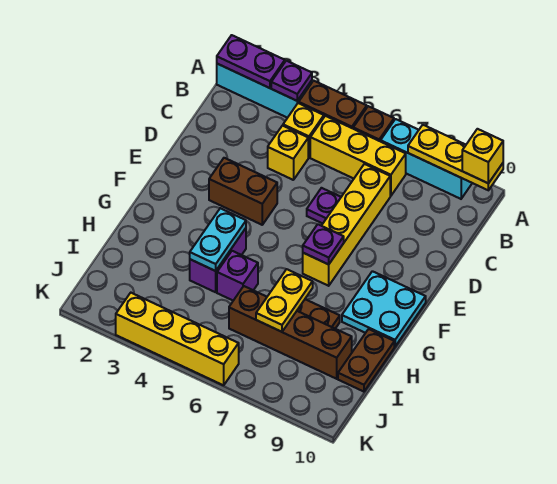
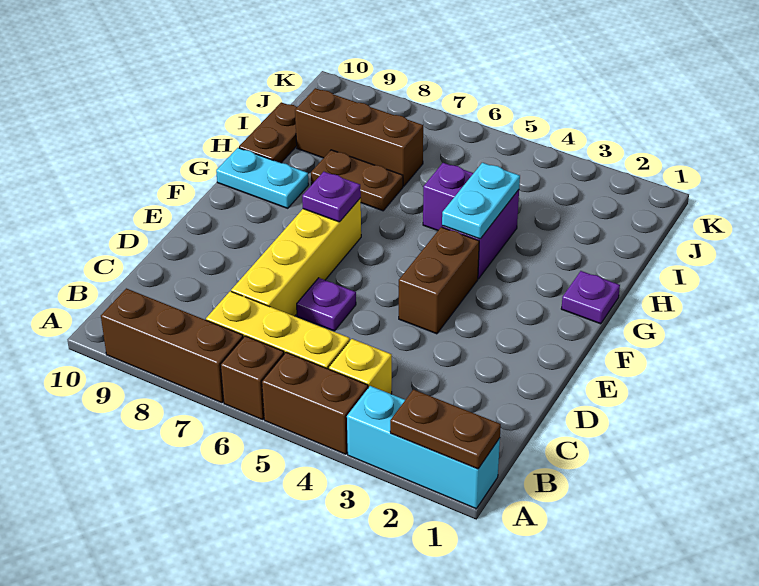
purple 1x2 plate [217,35,285,88] -> brown 1x2 plate [390,390,501,469]
purple 1x1 plate [271,61,312,101] -> purple 1x1 plate moved to [561,271,620,324]
cyan 1x3 brick [381,119,472,199] -> brown 1x3 brick [101,288,243,403]
yellow 1x3 plate [408,125,503,190] -> none
yellow 1x1 brick [462,129,503,183] -> none
yellow 1x1 brick [268,126,308,180] -> none
brown 1x2 brick [209,158,277,225] -> brown 1x2 brick turned to [399,227,479,334]
cyan 2x2 plate [342,271,426,347] -> cyan 1x2 plate [216,148,309,208]
yellow 1x2 plate [256,269,313,332] -> none
brown 1x4 brick [229,286,352,379] -> brown 1x3 brick [295,88,423,186]
yellow 1x4 brick [116,293,239,385] -> none

